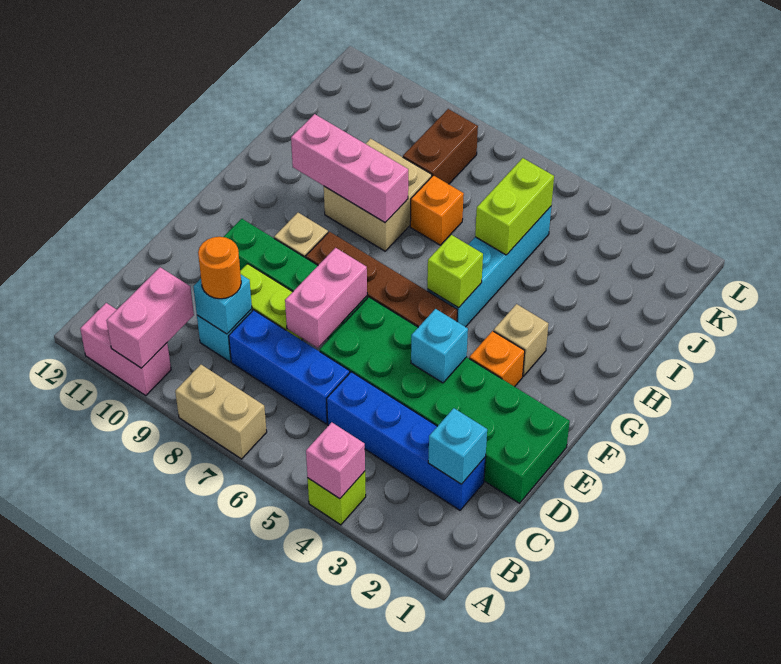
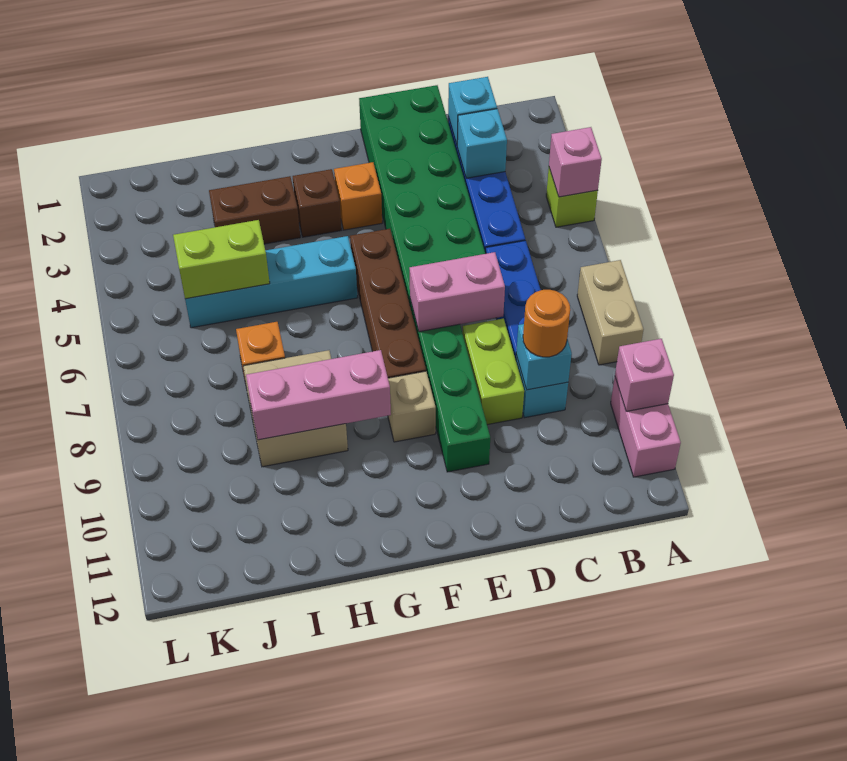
pink 1x2 brick [106,267,194,368] -> pink 1x1 brick [615,339,674,411]
cyan 1x1 brick [411,309,468,383] -> cyan 1x1 brick moved to [457,109,507,178]
tan 1x1 brick [494,304,548,376] -> brown 1x1 brick [293,169,341,237]
lime 1x1 brick [427,235,483,308] -> none
pink 1x3 brick [291,114,408,222] -> pink 1x3 brick turned to [246,350,391,440]
brown 1x2 brick [403,109,478,184] -> brown 1x2 brick moved to [209,176,300,244]

